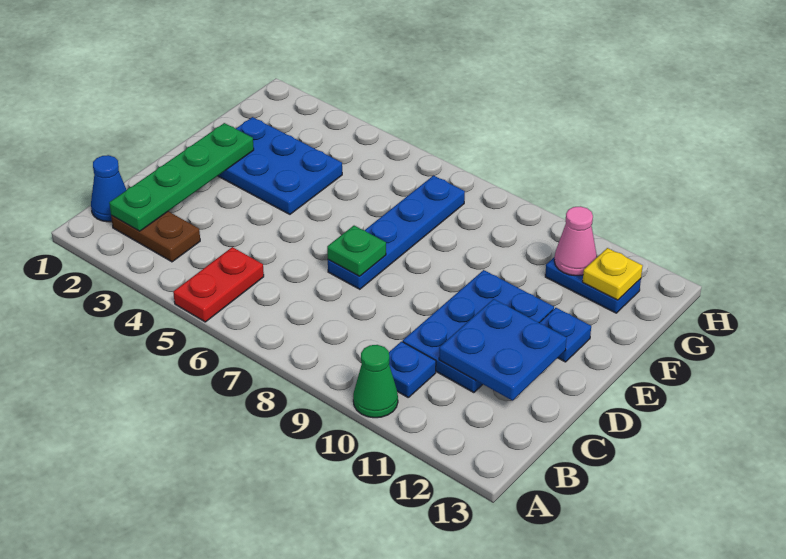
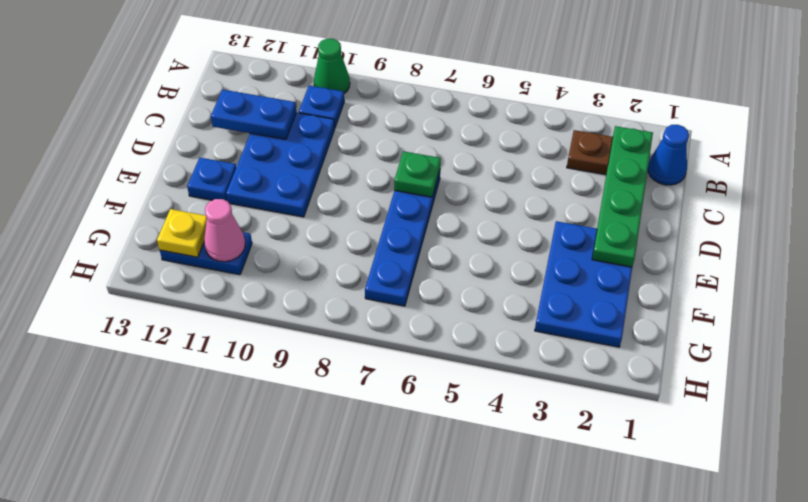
red 1x2 plate [173,247,264,322] -> none
blue 2x2 plate [439,299,567,401] -> blue 1x2 plate [211,90,296,139]
blue 2x3 plate [218,117,342,214] -> blue 2x3 plate turned to [535,221,632,347]

